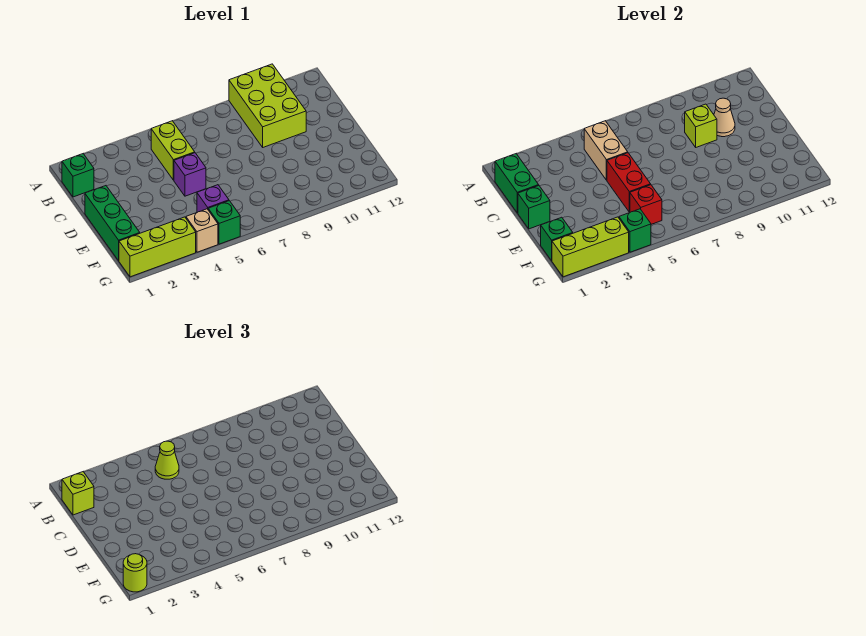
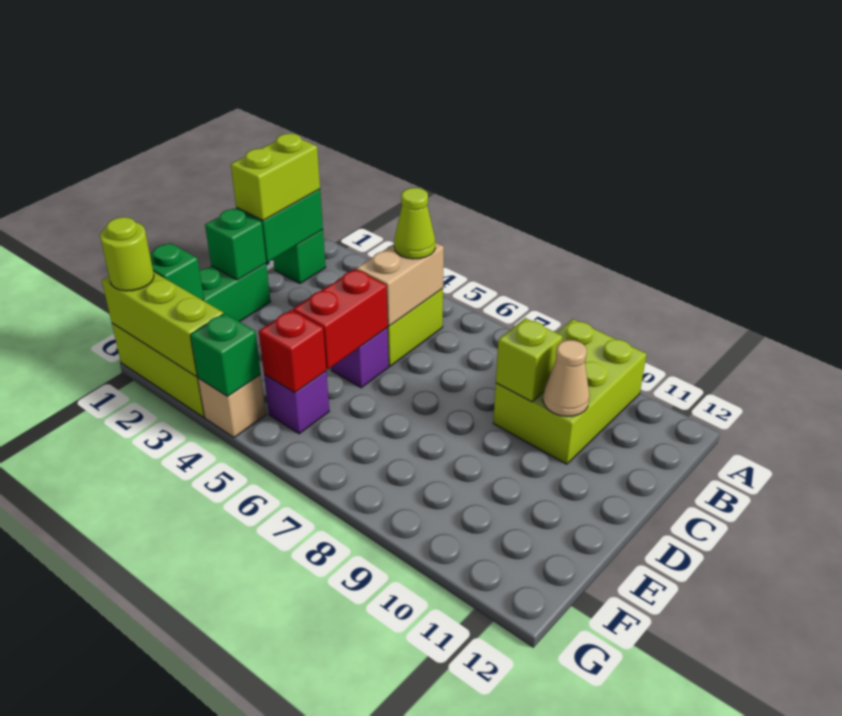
lime 1x1 brick [62,472,94,515] -> lime 1x2 brick [231,134,320,221]
green 1x1 brick [208,201,240,244] -> none

